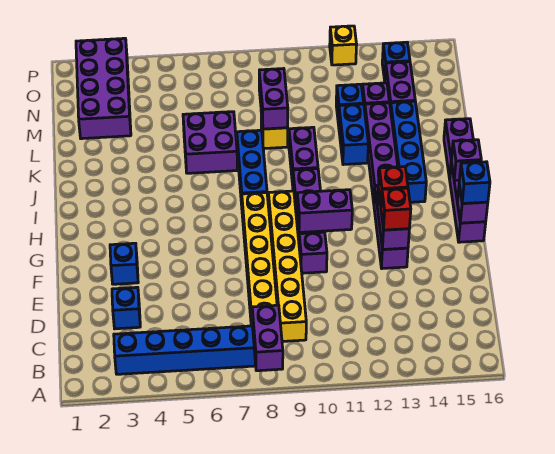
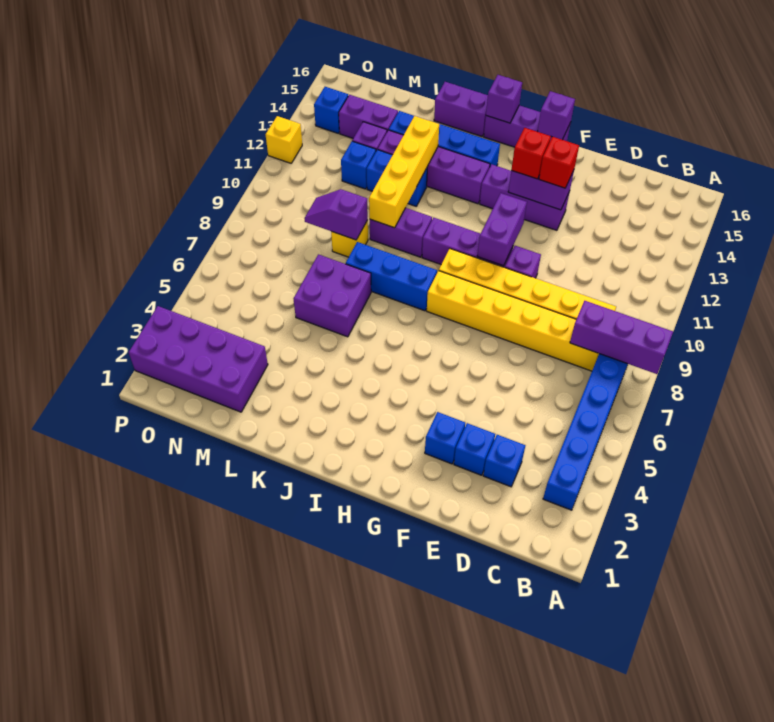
purple 1x2 brick [252,305,283,371] -> purple 1x3 brick [570,301,673,374]
blue 1x1 brick [459,162,490,204] -> blue 1x1 brick moved to [454,423,495,475]
none -> yellow 1x4 brick [369,116,439,228]
purple 1x2 brick [259,69,288,129] -> purple 1x2 slope [305,189,368,240]

